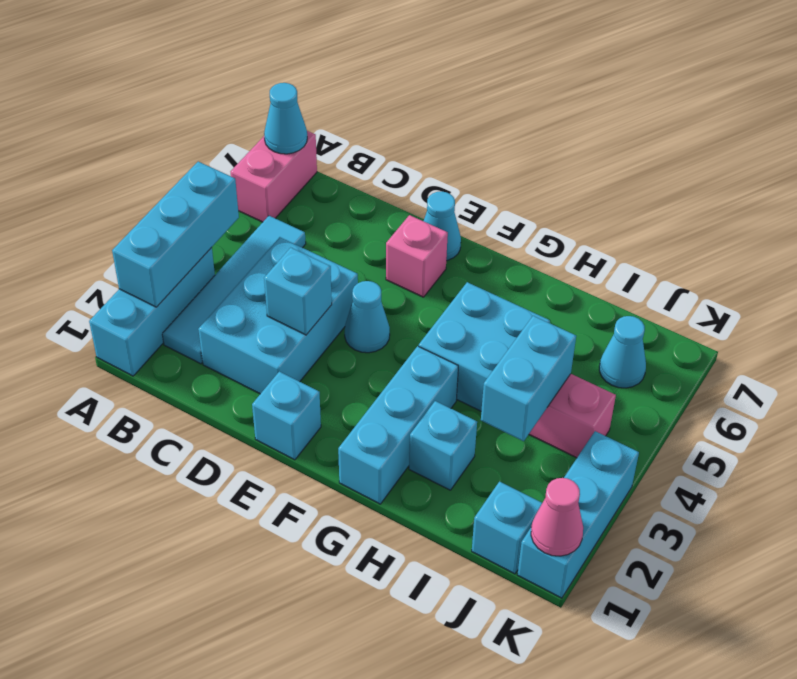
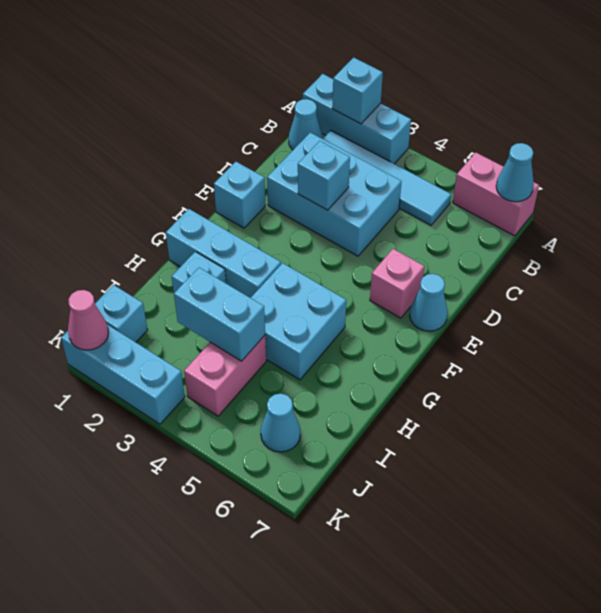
cyan 1x3 brick [112,162,239,307] -> cyan 1x1 brick [332,57,383,124]
cyan 1x1 cone [345,281,390,353] -> cyan 1x1 cone moved to [289,99,323,150]

